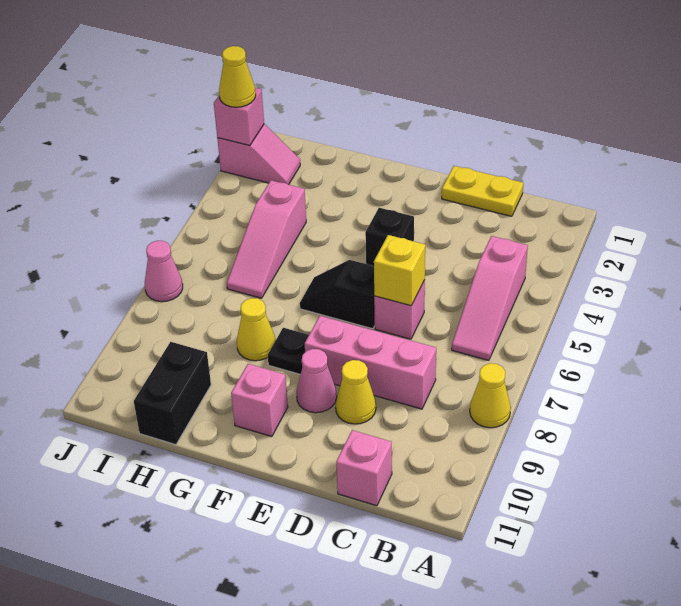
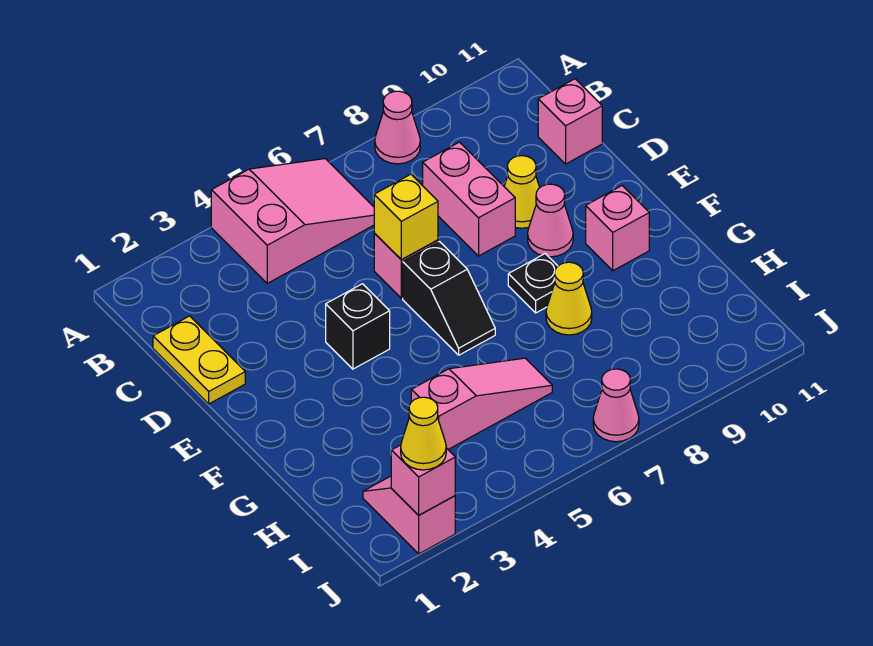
yellow 1x1 cone [470,363,511,428] -> pink 1x1 cone [375,91,420,164]
pink 1x3 slope [452,236,528,360] -> pink 2x3 slope [211,159,374,283]
pink 1x3 brick [305,316,436,409] -> pink 1x2 brick [423,142,515,256]
black 1x2 brick [134,342,211,445] -> none

